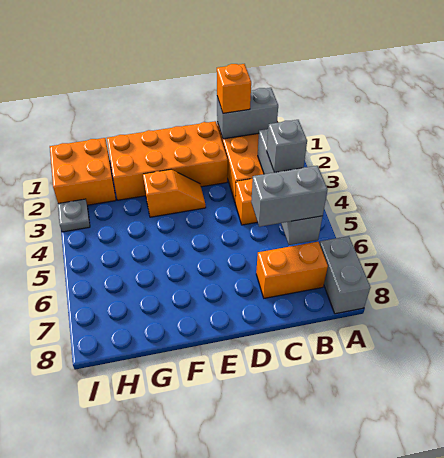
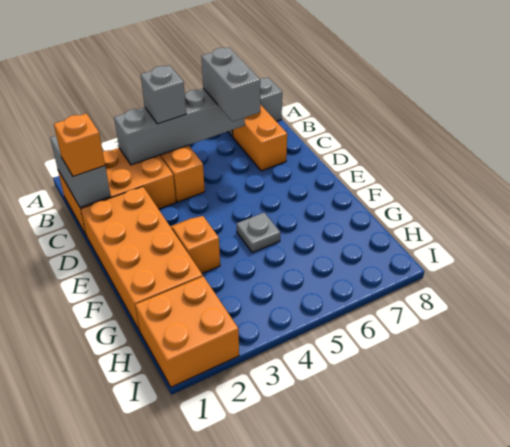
grey 1x1 plate [58,199,90,232] -> grey 1x1 plate moved to [237,213,280,253]

